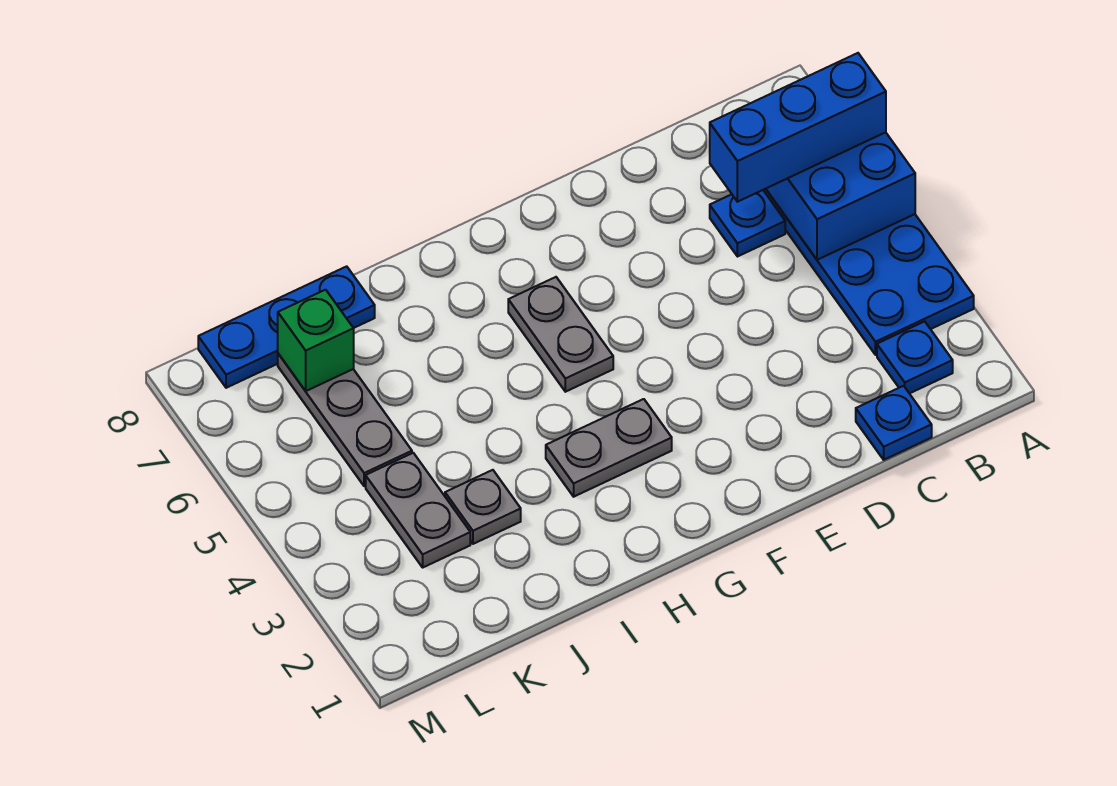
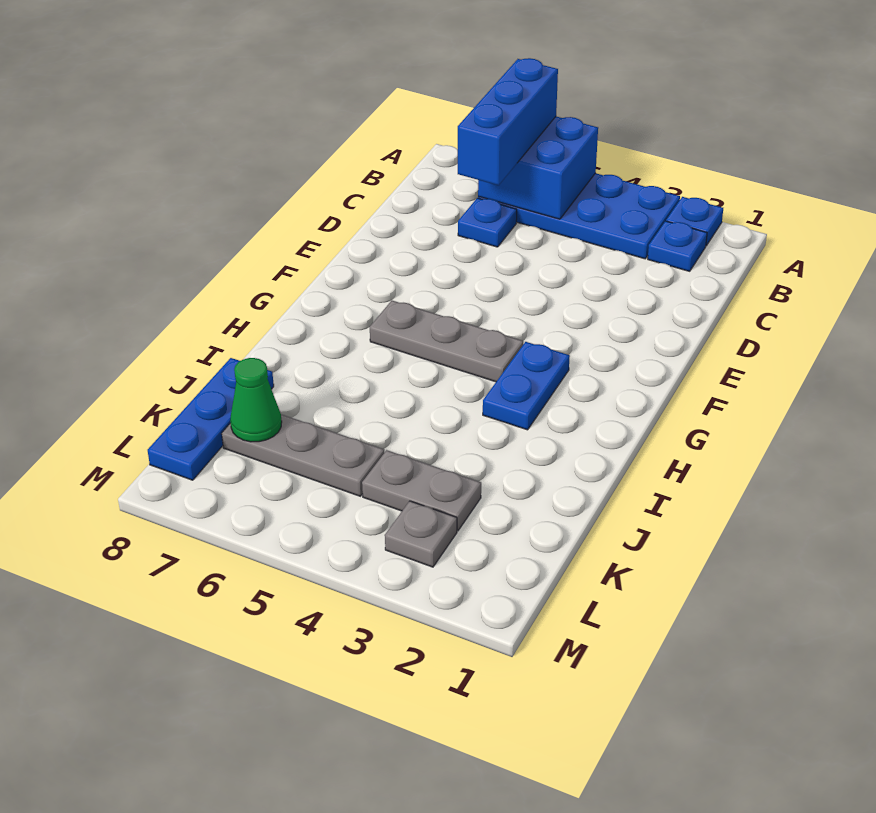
blue 1x1 plate [856,386,932,460] -> blue 1x1 plate moved to [666,197,723,246]
grey 1x2 plate [546,399,672,497] -> blue 1x2 plate [483,342,570,430]
grey 1x2 plate [508,277,613,392] -> grey 1x3 plate [370,301,523,382]
grey 1x1 plate [445,470,521,544] -> grey 1x1 plate moved to [385,501,457,567]
green 1x1 brick [278,290,354,391] -> green 1x1 cone [230,358,282,442]

